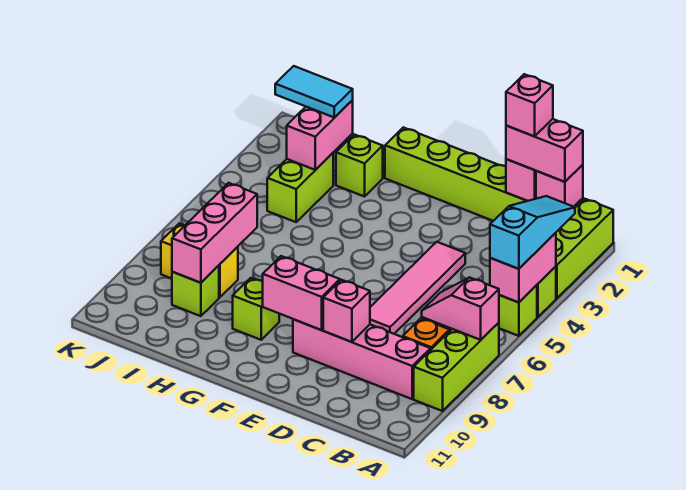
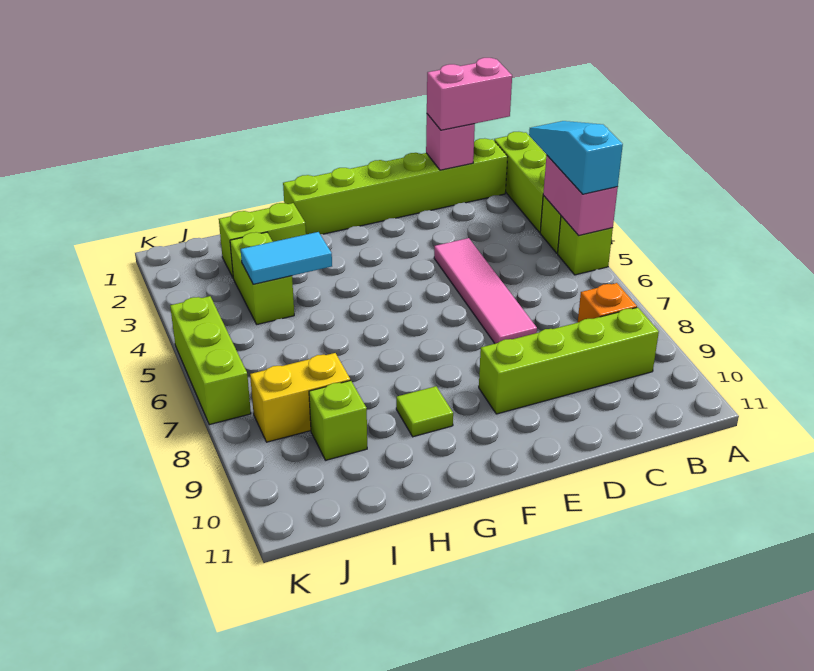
lime 1x3 brick [414,323,499,411] -> lime 1x3 brick moved to [170,296,251,425]
pink 1x2 slope [422,277,499,340] -> none
pink 1x1 brick [536,165,583,207] -> none
pink 1x4 brick [293,319,431,399] -> lime 1x4 brick [479,307,659,414]
pink 1x1 brick [506,74,553,136] -> none
pink 1x1 brick [323,280,370,342] -> none
pink 1x2 brick [263,256,340,330] -> none
lime 1x1 brick [233,278,279,340] -> lime 1x1 tile [396,386,453,437]
lime 1x1 brick [336,135,383,197] -> lime 1x2 brick [219,203,306,277]
pink 1x2 brick [287,100,353,170] -> none
cyan 1x2 tile [275,66,353,118] -> cyan 1x2 tile moved to [241,232,332,284]
pink 1x3 brick [172,183,257,283] -> none

